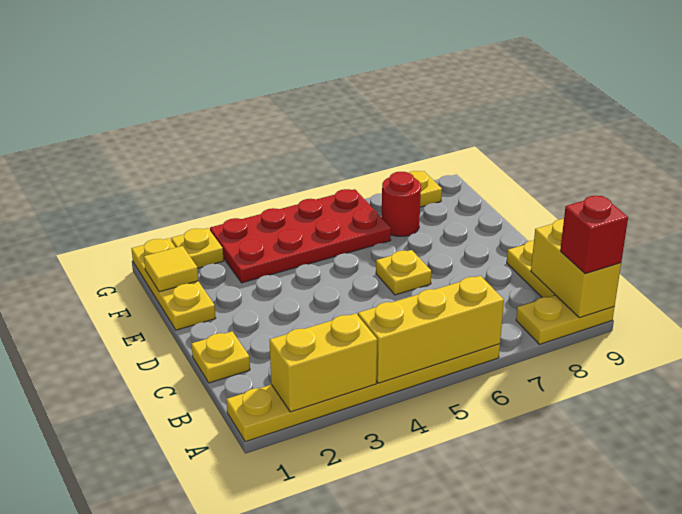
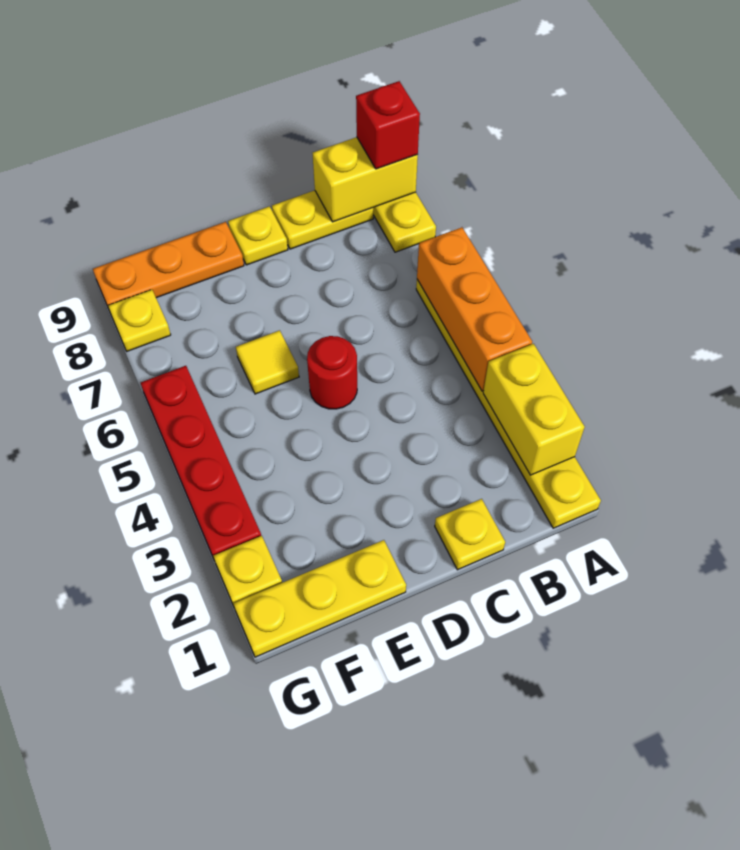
yellow 1x3 brick [358,276,504,383] -> orange 1x3 brick [417,227,532,391]
yellow 1x1 plate [376,250,431,295] -> yellow 1x1 plate moved to [228,206,288,265]
none -> orange 1x3 plate [93,222,244,311]
yellow 1x1 tile [144,246,198,292] -> yellow 1x1 tile moved to [236,330,299,394]
red 2x4 plate [210,189,391,283] -> red 1x4 plate [141,366,261,561]
red 1x1 round brick [382,172,421,236] -> red 1x1 round brick moved to [307,336,357,409]

